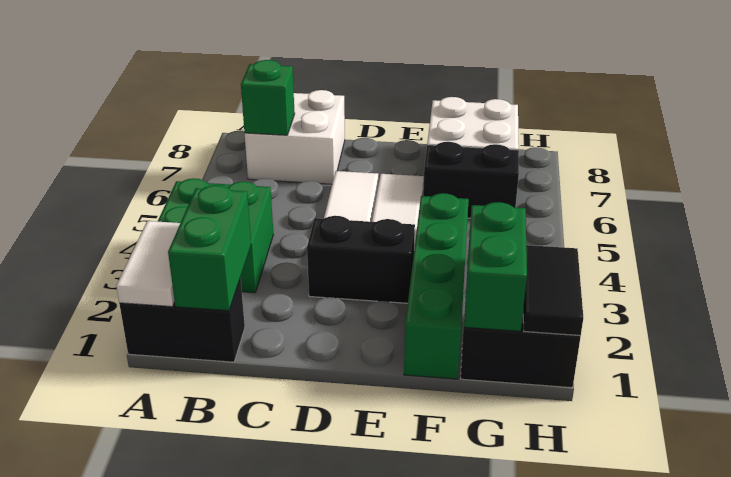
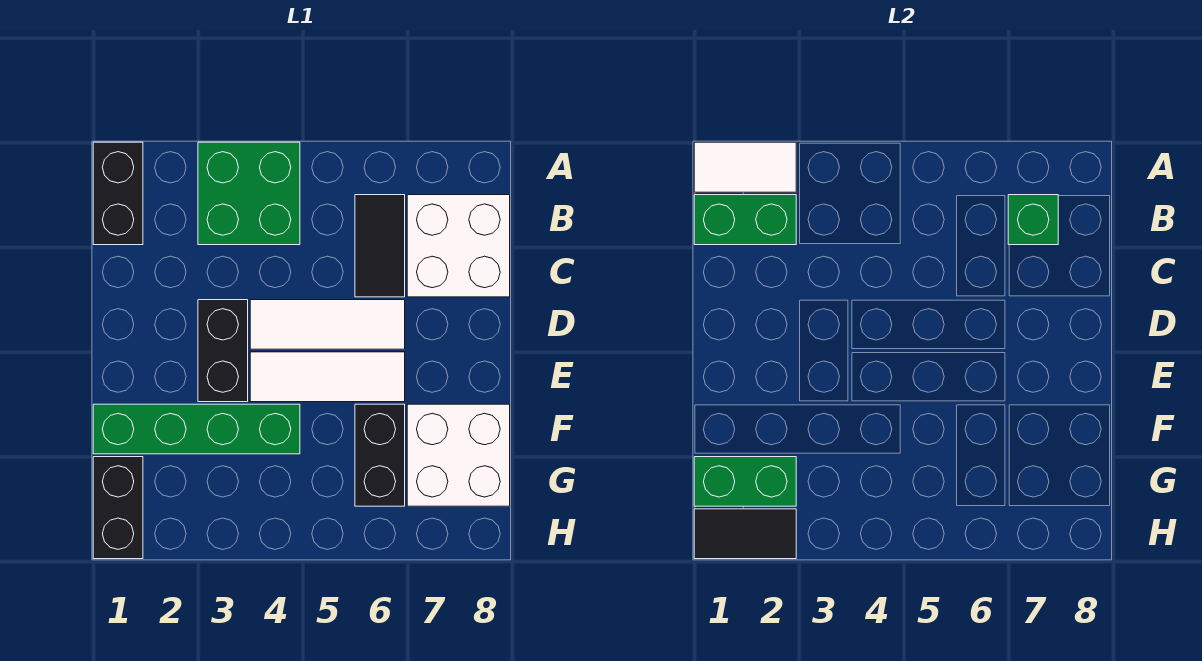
none -> black 1x2 tile [355,195,405,297]

